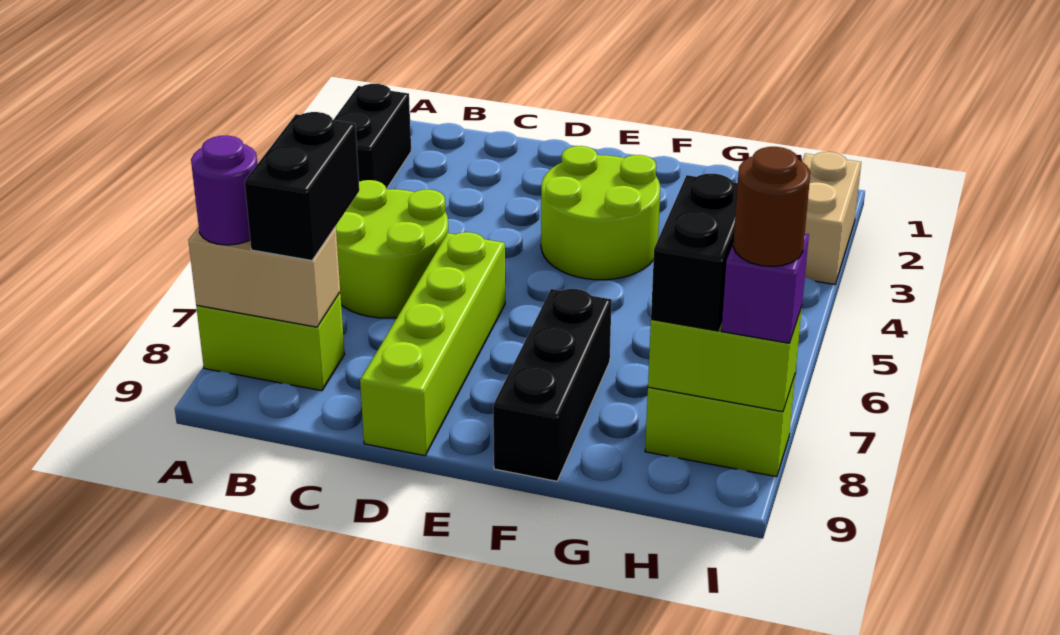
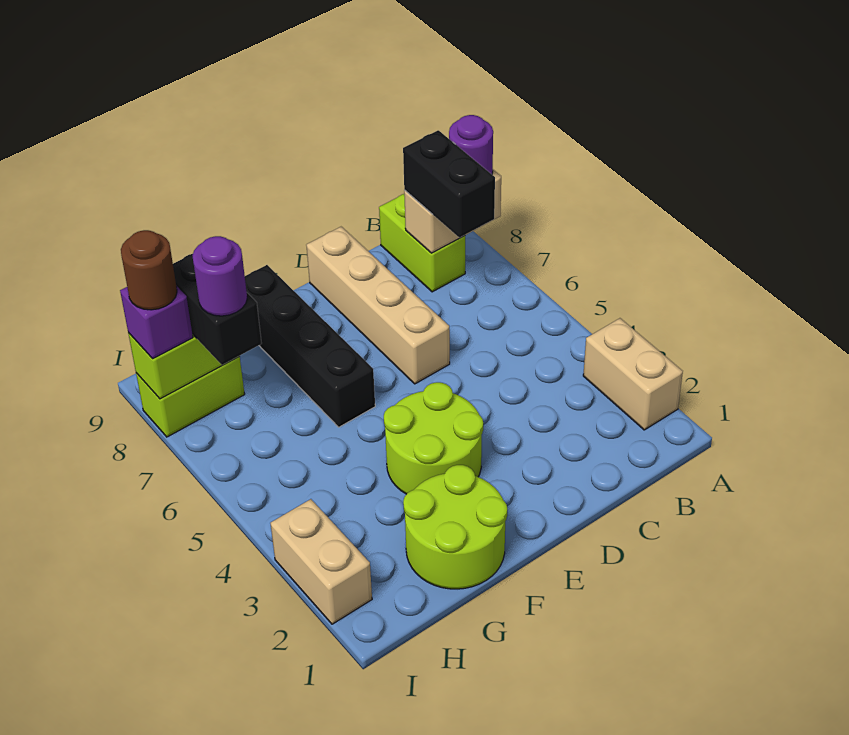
black 1x2 brick [334,84,411,189] -> tan 1x2 brick [583,318,683,430]
lime 1x2 brick [196,293,345,391] -> lime 1x2 brick turned to [379,194,465,292]
lime 2x2 round brick [336,180,448,318] -> lime 2x2 round brick moved to [403,465,507,589]
lime 1x4 brick [360,232,505,456] -> tan 1x4 brick [306,227,450,384]
black 1x3 brick [493,289,612,481] -> black 1x4 brick [245,265,375,427]
none -> purple 1x1 round brick [192,236,247,316]

